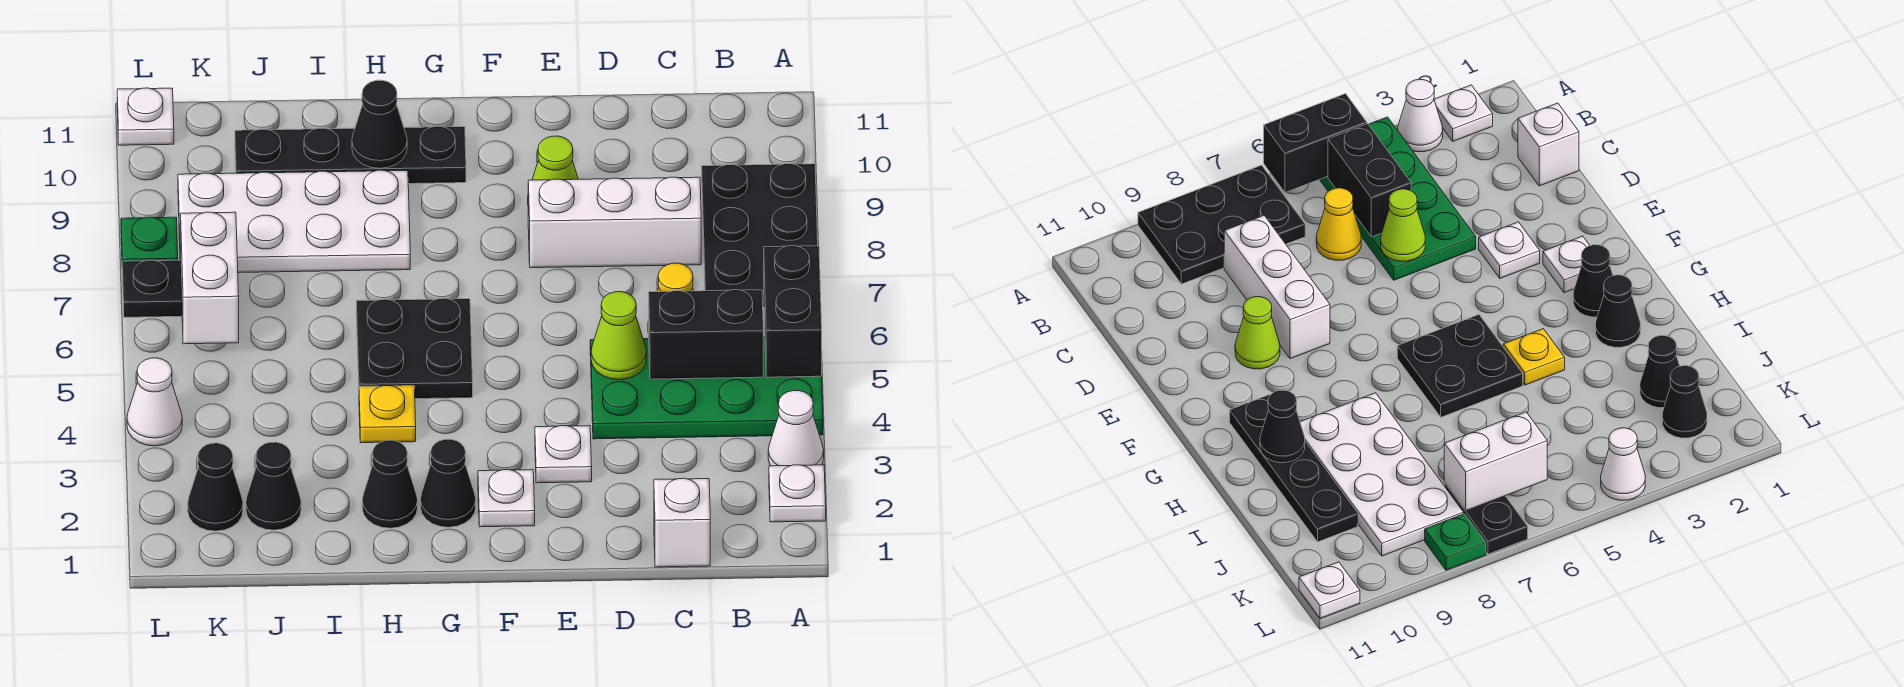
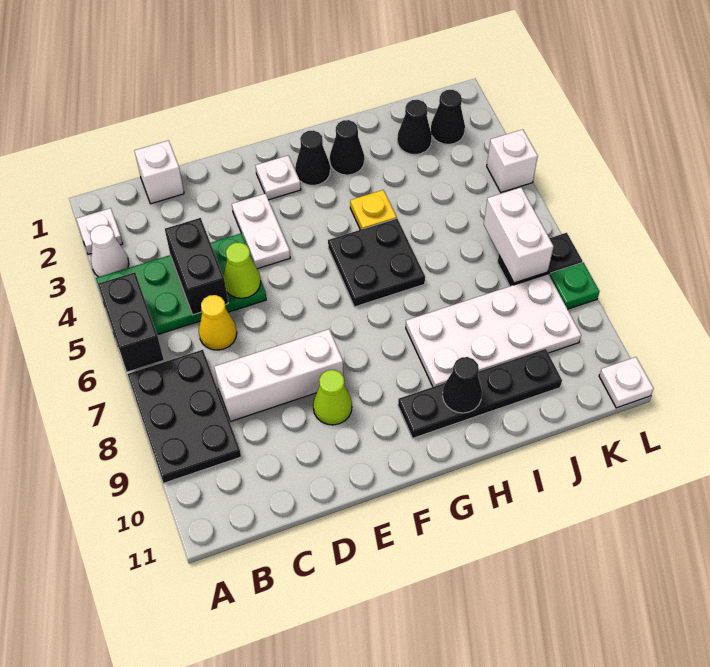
black 1x2 brick [649,290,763,379] -> black 1x2 brick turned to [165,218,228,315]
white 1x1 plate [535,426,592,483] -> white 1x2 plate [232,194,290,269]
white 1x1 cone [127,358,182,446] -> white 1x1 brick [487,129,538,192]

